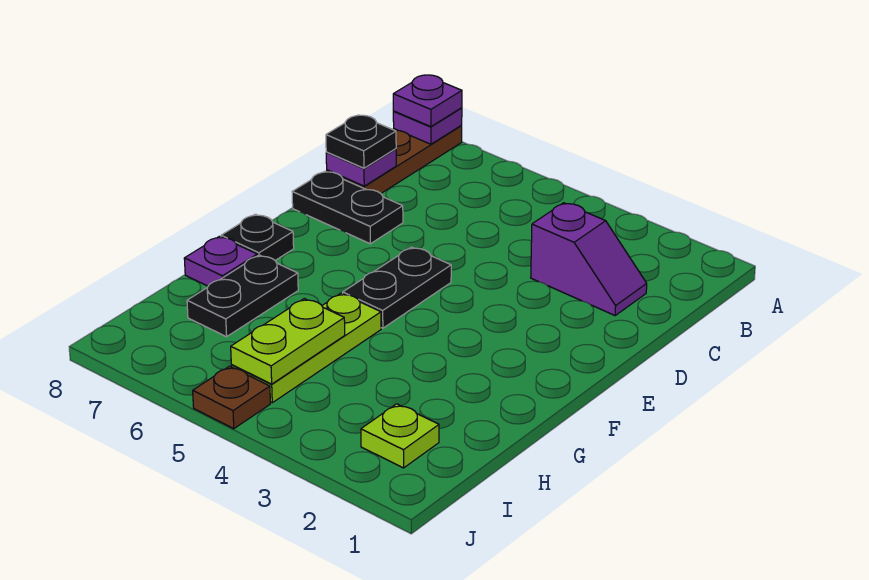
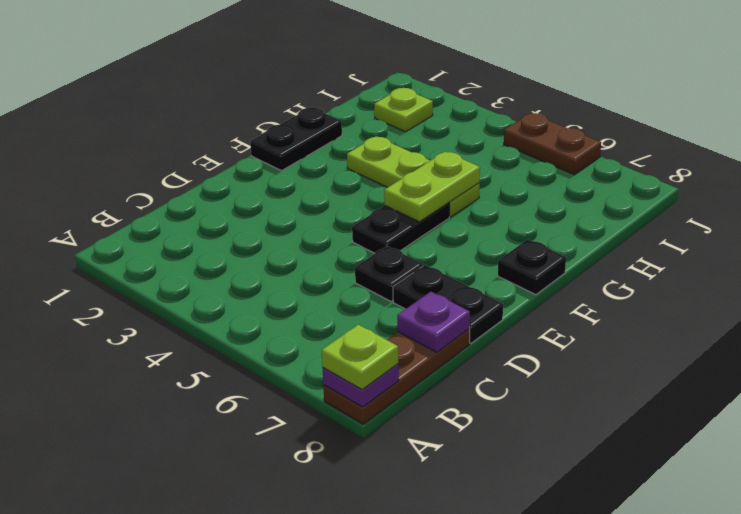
purple 1x1 plate [393,75,462,127] -> lime 1x1 plate [322,325,398,389]
purple 1x2 slope [531,203,647,315] -> none
black 1x1 plate [326,115,396,168] -> black 1x1 plate moved to [355,246,423,301]
lime 1x3 plate [231,293,381,403] -> lime 1x3 plate turned to [347,137,480,217]
black 1x2 plate [187,255,298,337] -> black 1x2 plate moved to [250,107,342,171]
purple 1x1 plate [184,236,257,286] -> none
lime 1x2 plate [231,299,345,384] -> lime 1x2 plate moved to [384,152,480,222]
brown 1x1 plate [193,366,270,429] -> brown 1x2 plate [504,113,601,175]

